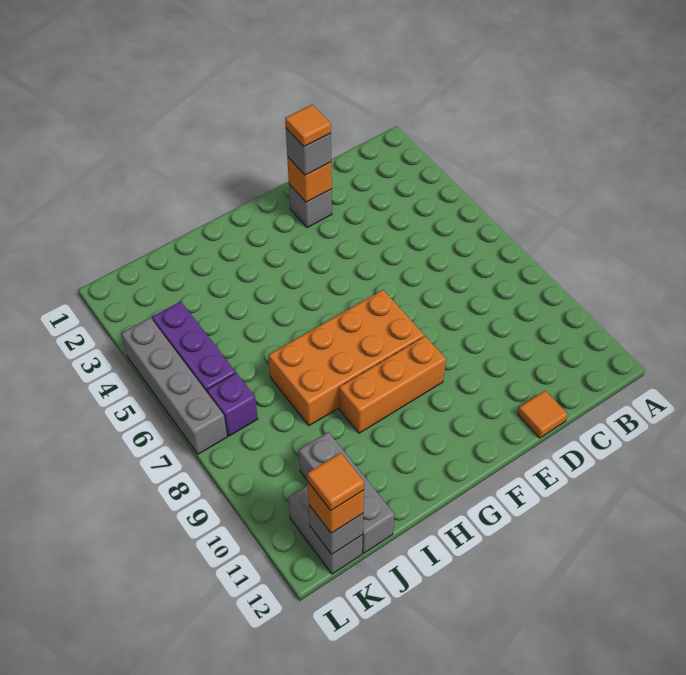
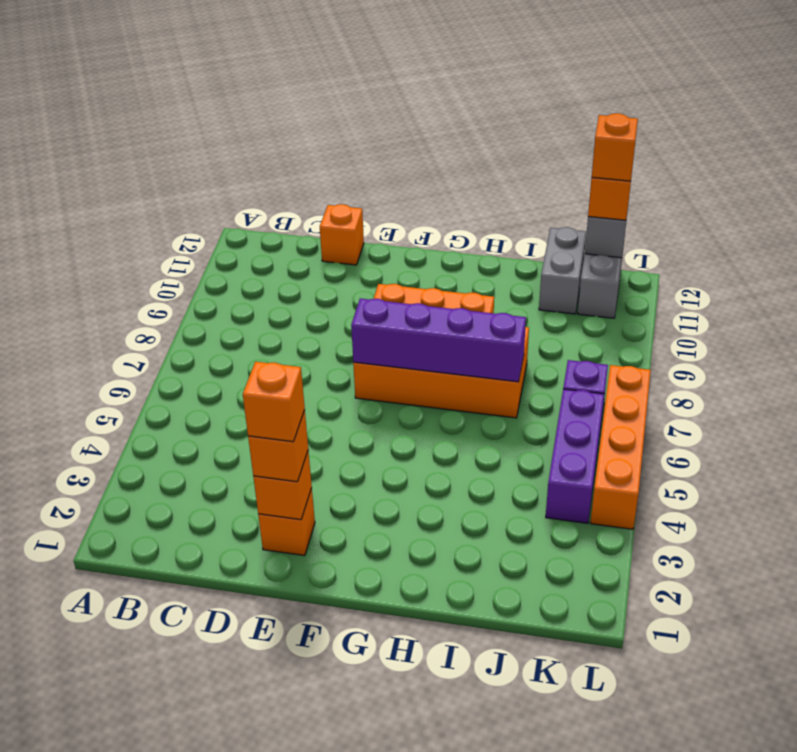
orange 1x1 tile [518,391,568,438] -> orange 1x1 brick [320,204,364,265]
grey 1x1 brick [289,184,332,228] -> orange 1x1 brick [258,488,315,556]
grey 1x1 brick [286,128,331,175] -> orange 1x1 brick [248,410,308,482]
orange 1x1 tile [285,105,331,147] -> orange 1x1 brick [243,362,305,442]
none -> purple 1x4 brick [351,298,526,382]
grey 1x3 brick [299,432,395,553] -> grey 1x2 brick [539,227,586,314]
orange 1x1 tile [307,453,364,510] -> orange 1x1 brick [592,113,638,181]
grey 1x4 brick [121,318,227,454] -> orange 1x4 brick [590,365,651,529]

